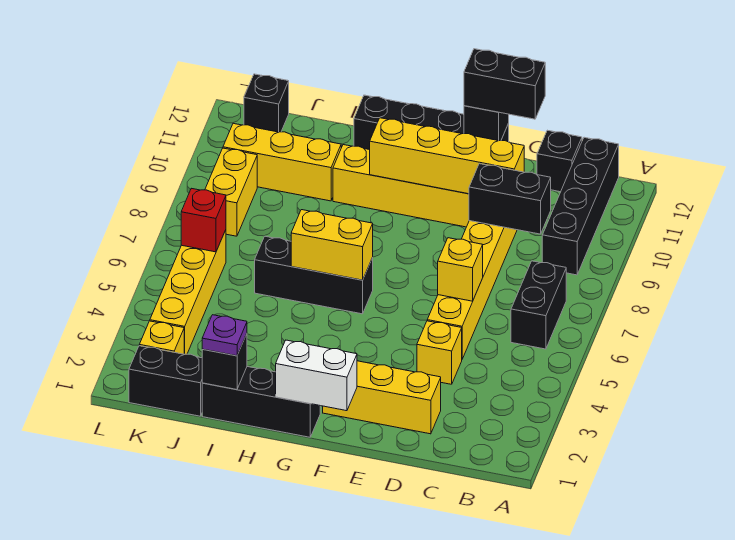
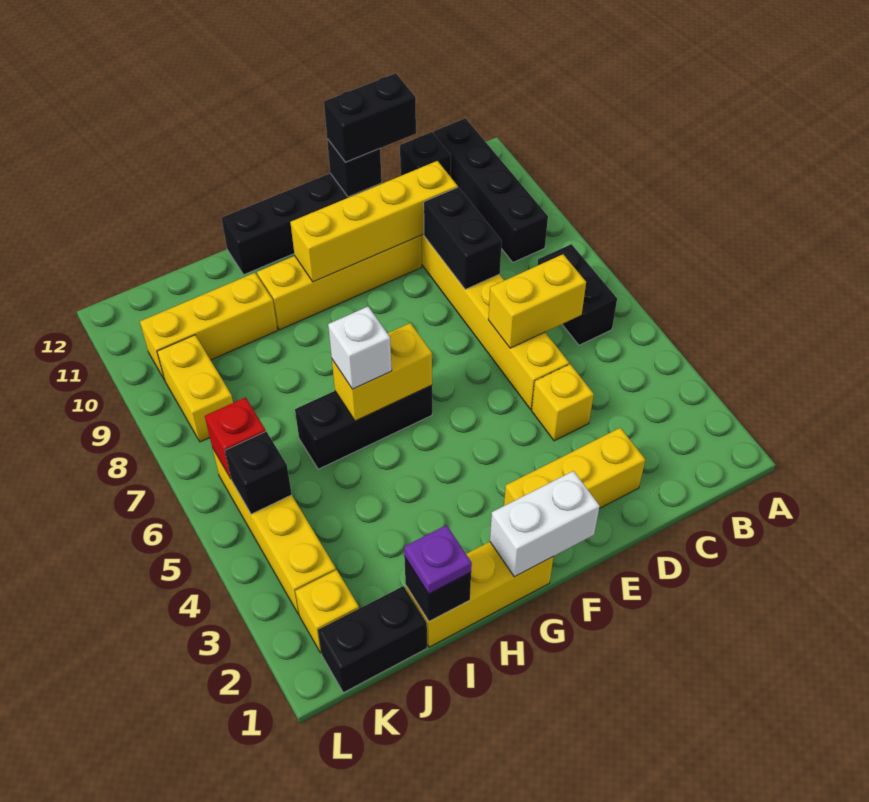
black 1x2 brick [469,164,551,234] -> black 1x2 brick turned to [424,187,502,289]
yellow 1x1 brick [438,238,483,301] -> yellow 1x2 brick [488,254,586,348]
black 1x3 brick [202,366,320,437] -> yellow 1x3 brick [406,542,553,647]
none -> white 1x1 brick [328,307,392,389]
black 1x1 brick [244,74,289,132] -> black 1x1 brick moved to [225,432,292,514]

